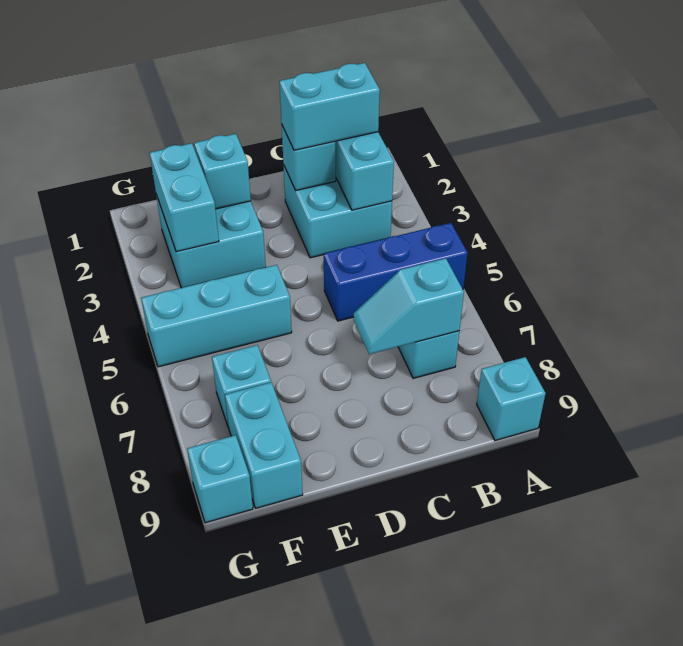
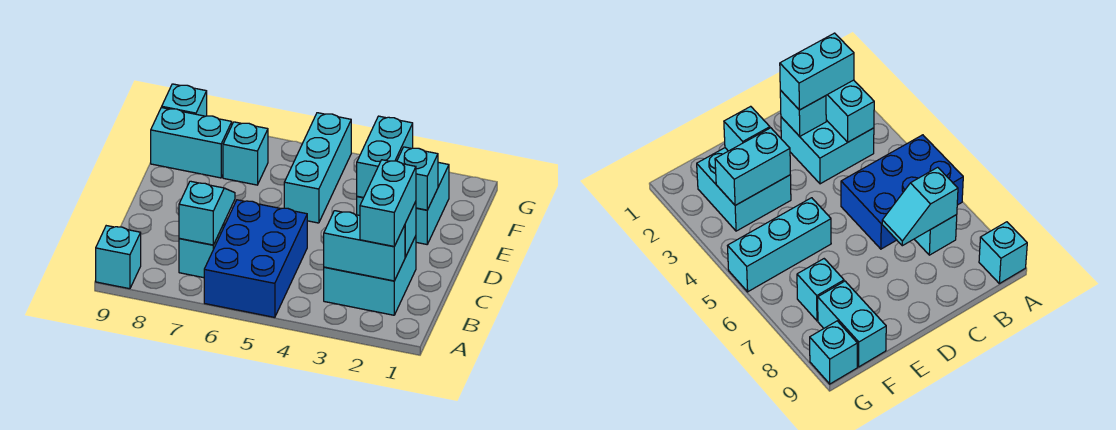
blue 1x3 brick [324,223,468,321] -> blue 2x3 brick [204,200,307,317]
cyan 1x2 brick [150,143,219,252] -> cyan 1x2 brick turned to [357,116,413,198]

